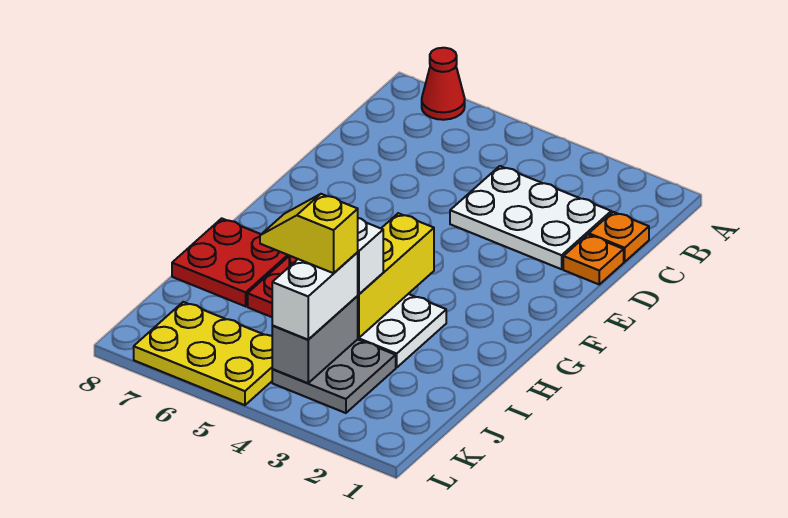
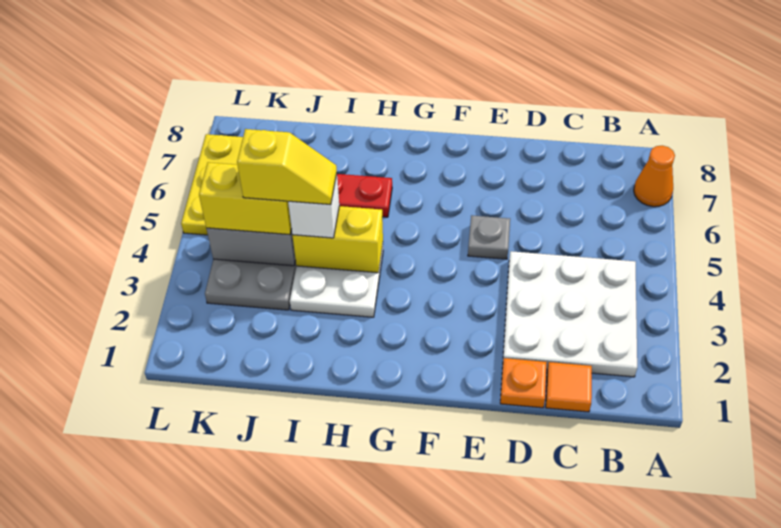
red 1x1 cone [422,48,465,120] -> orange 1x1 cone [634,146,675,207]
orange 1x1 plate [589,212,649,262] -> orange 1x1 tile [546,362,592,412]
white 2x3 plate [450,166,611,269] -> white 3x3 plate [503,251,637,377]
none -> grey 1x1 plate [468,215,510,259]
yellow 1x3 brick [358,213,434,338] -> yellow 1x2 brick [292,206,383,273]
red 2x2 plate [172,218,289,306] -> none
white 1x2 brick [272,252,358,340] -> yellow 1x2 brick [199,162,292,235]
yellow 1x2 slope [260,194,358,273] -> yellow 1x2 slope turned to [237,129,337,205]

